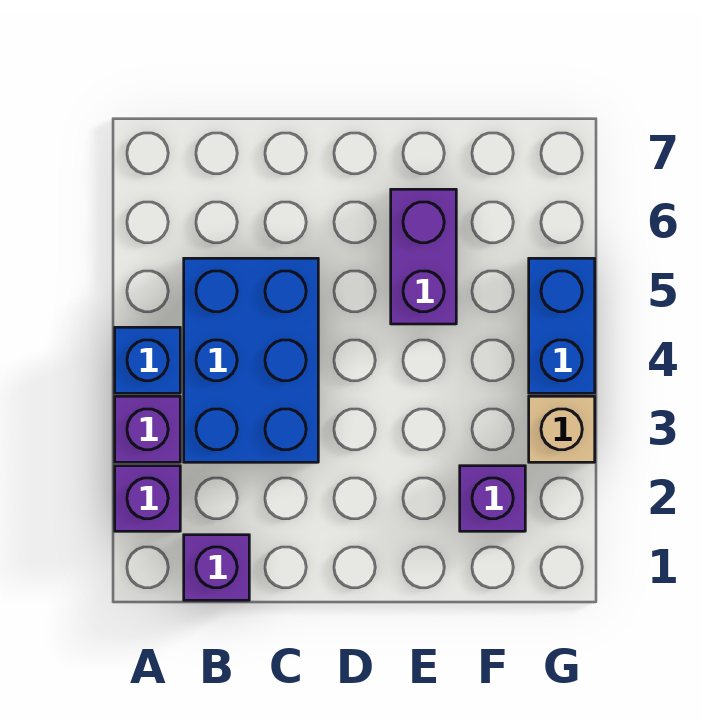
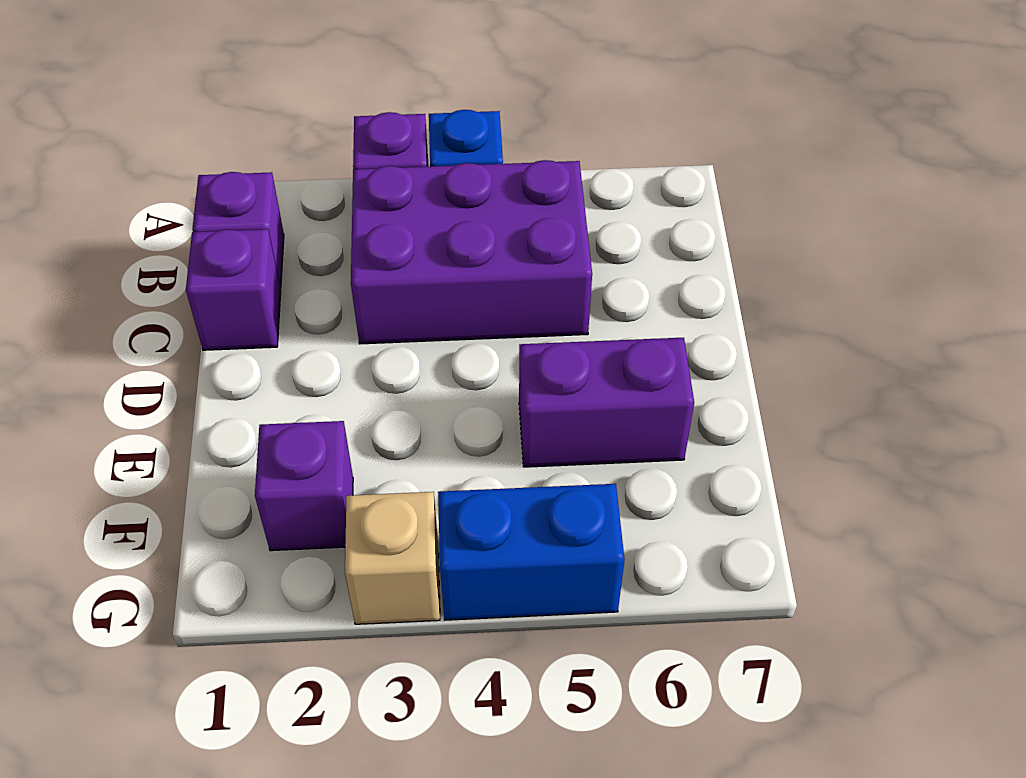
purple 1x1 brick [115,466,180,531] -> purple 1x1 brick moved to [186,229,281,350]
blue 2x3 brick [184,258,318,462] -> purple 2x3 brick [351,160,592,344]

